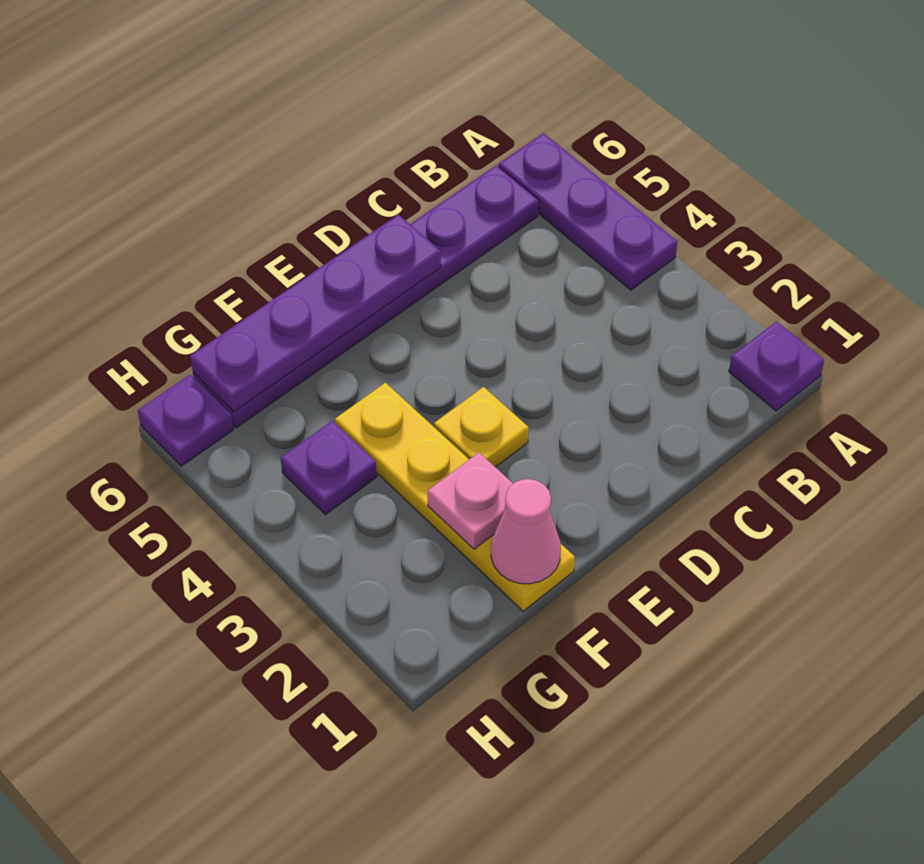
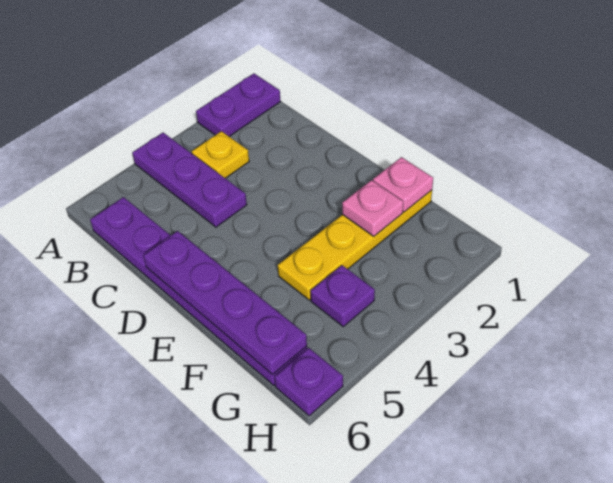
purple 1x1 plate [729,321,824,411] -> purple 1x2 plate [196,73,280,137]
purple 1x3 plate [499,133,678,290] -> purple 1x3 plate turned to [132,133,247,227]
yellow 1x1 plate [434,387,529,467] -> yellow 1x1 plate moved to [192,131,249,178]
pink 1x1 cone [491,479,561,584] -> pink 1x1 plate [373,157,433,212]

